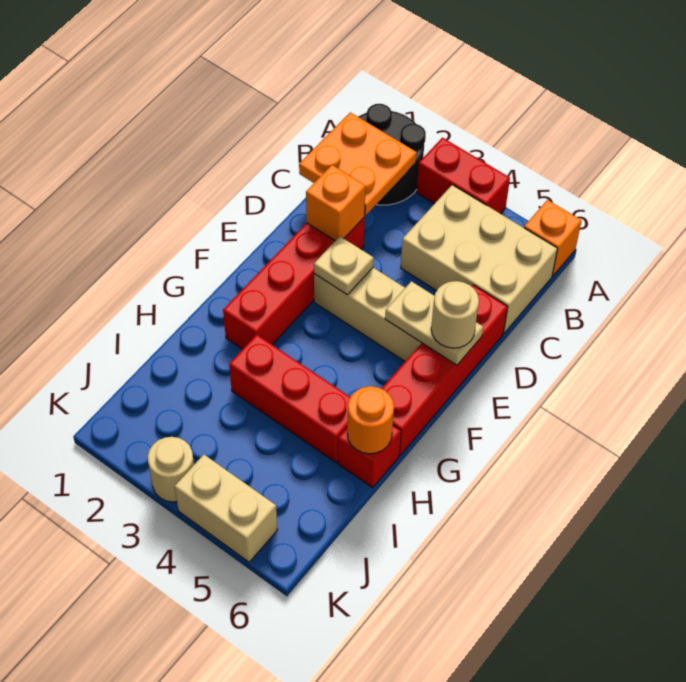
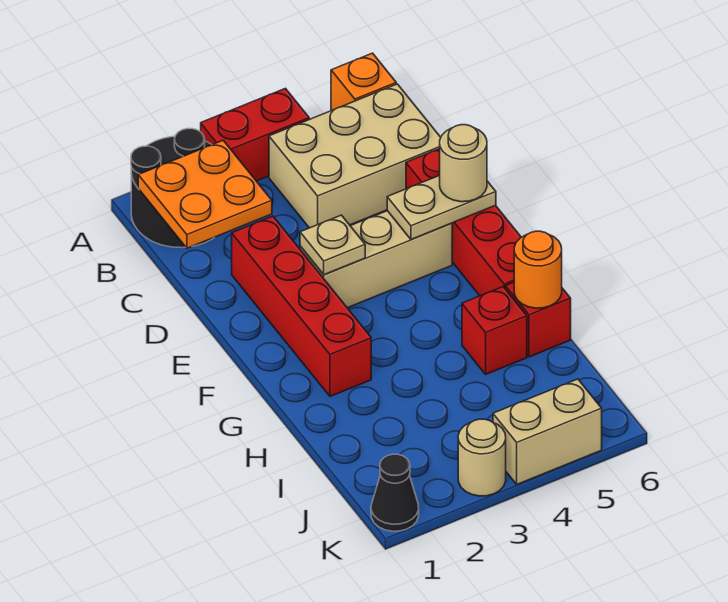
orange 1x1 brick [306,165,366,241] -> none
red 1x3 brick [229,335,350,462] -> red 1x1 brick [462,287,527,374]
none -> black 1x1 cone [371,454,419,531]

